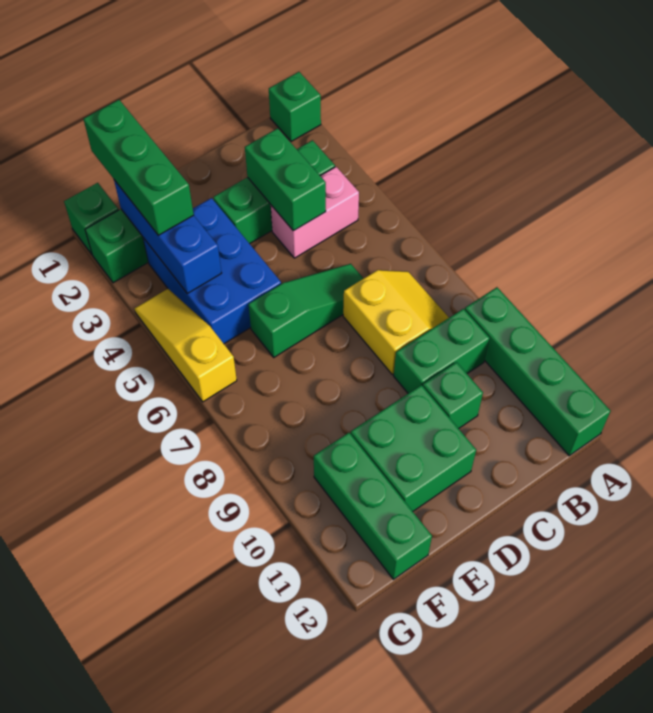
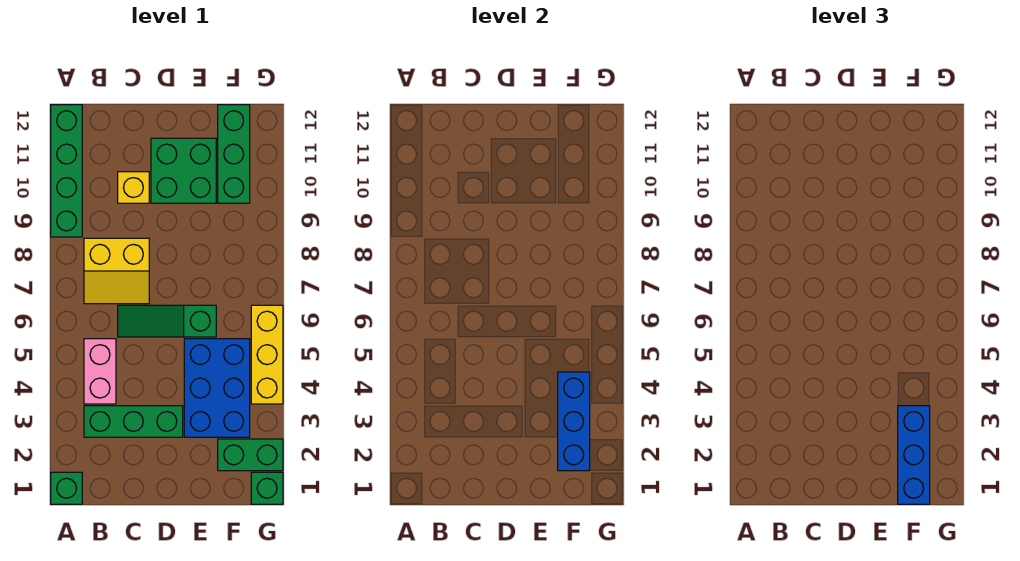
pink 1x2 brick [271,167,359,258] -> pink 1x2 brick turned to [84,339,116,404]
yellow 2x2 slope [343,270,449,375] -> yellow 2x2 slope turned to [84,238,149,304]
green 1x2 brick [394,309,489,393] -> none
green 1x2 brick [245,128,326,231] -> none
green 1x1 brick [423,362,483,429] -> yellow 1x1 brick [118,172,149,203]
green 1x3 brick [84,100,194,236] -> blue 1x3 brick [898,406,930,504]
yellow 1x3 slope [135,289,237,402] -> yellow 1x3 brick [251,305,283,404]

